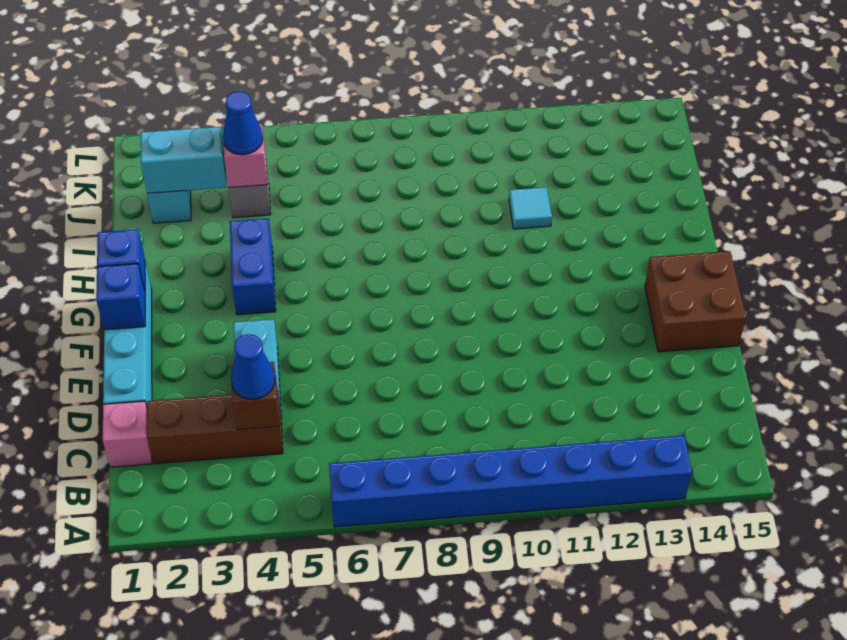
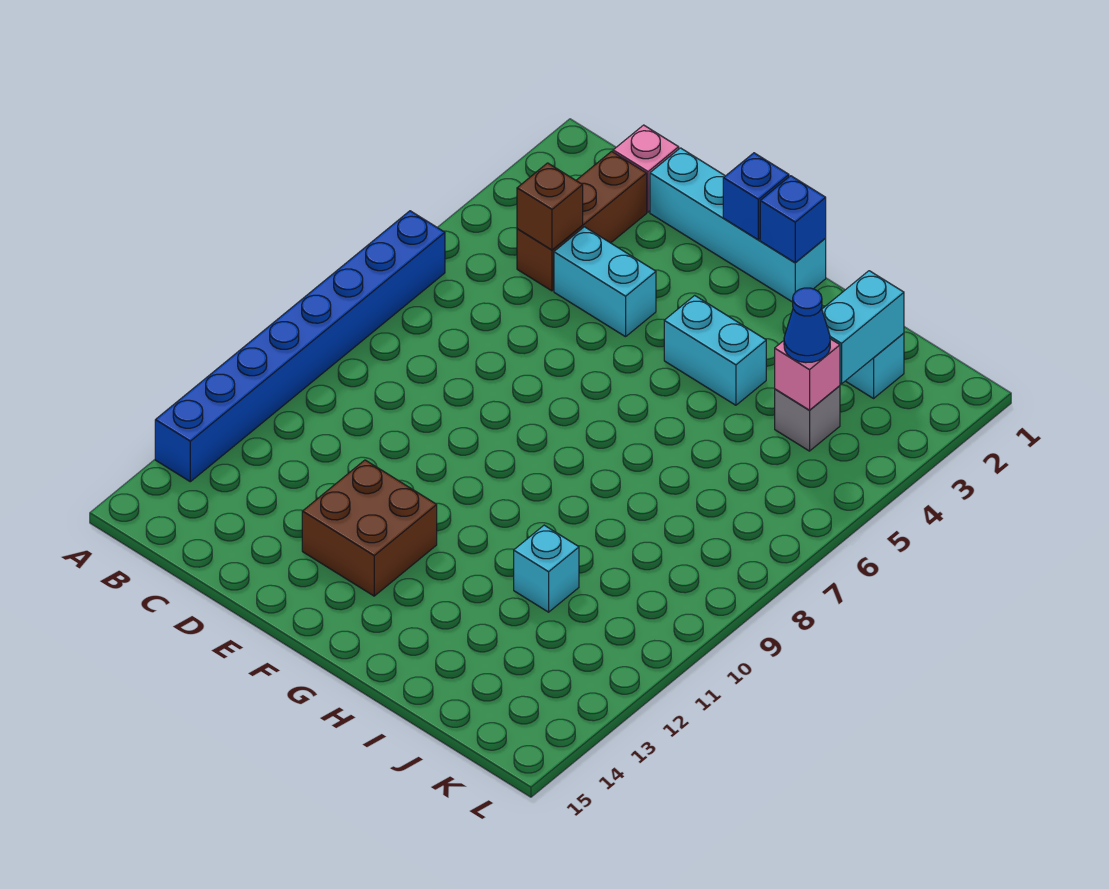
blue 1x1 cone [231,334,275,399] -> none
brown 2x2 brick [645,251,746,352] -> brown 2x2 brick moved to [302,460,437,596]
blue 1x2 brick [230,218,276,315] -> cyan 1x2 brick [664,295,766,405]
cyan 1x1 tile [509,187,552,229] -> cyan 1x1 brick [514,525,579,612]

